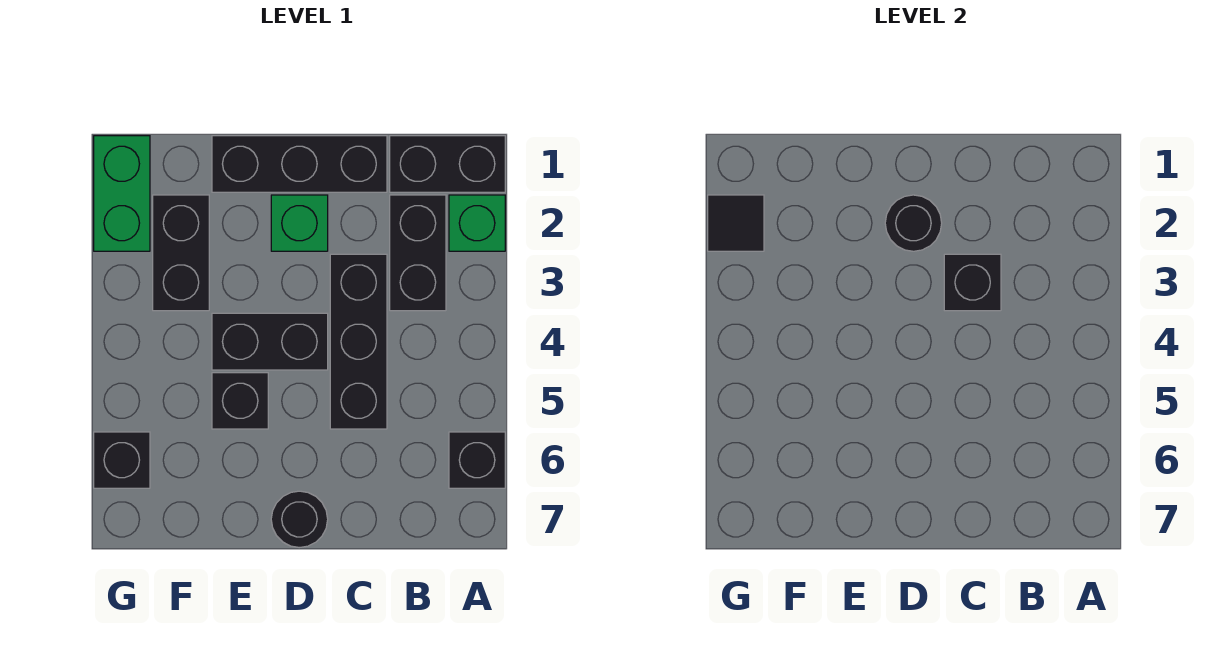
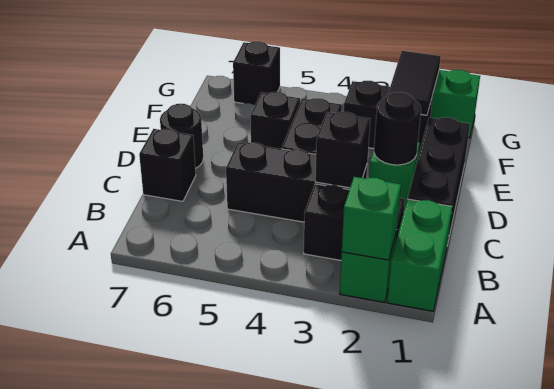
black 1x2 brick [390,136,505,192] -> green 1x2 brick [387,199,452,311]
none -> green 1x1 brick [342,177,401,260]
black 1x1 brick [449,432,505,488] -> black 1x1 brick moved to [139,129,196,201]
black 1x1 tile [708,195,764,251] -> black 1x2 tile [388,51,441,115]

